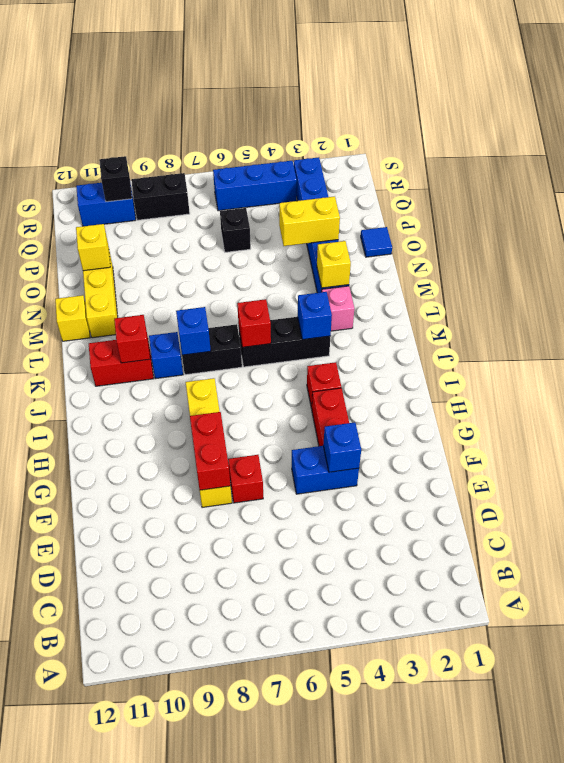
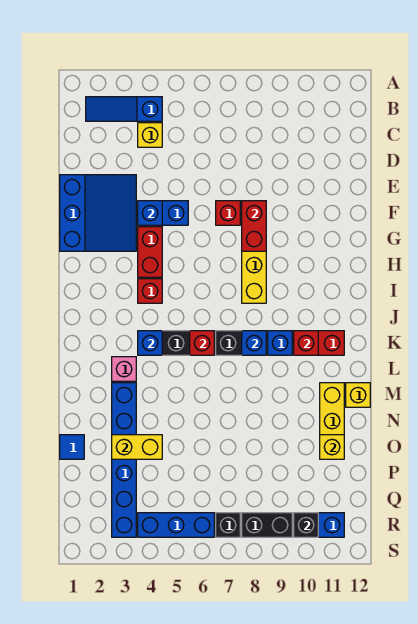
none -> blue 1x3 slope [86,97,162,121]
none -> blue 3x3 slope [60,175,136,251]
yellow 1x1 brick [317,241,351,288] -> yellow 1x1 brick moved to [138,123,162,147]
black 1x1 brick [220,208,251,252] -> black 1x1 brick moved to [216,513,240,537]

